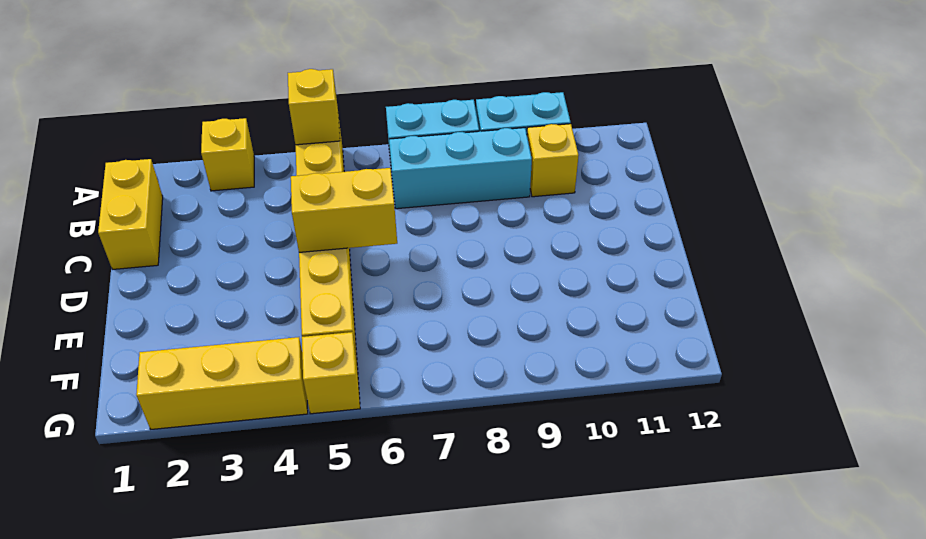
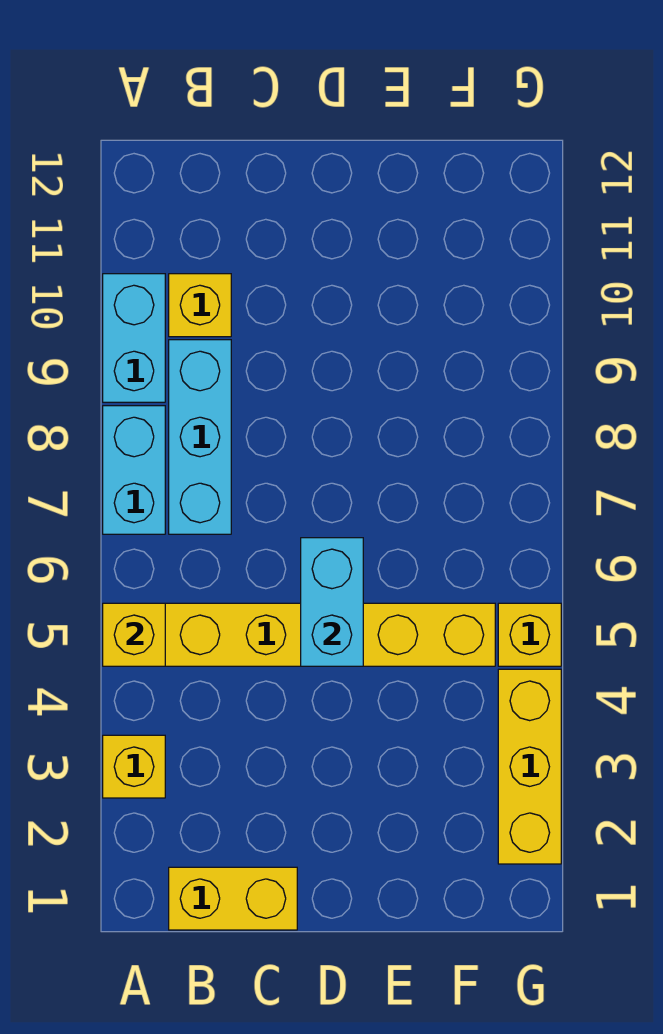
yellow 1x2 brick [291,168,397,252] -> cyan 1x2 brick [301,538,363,666]

